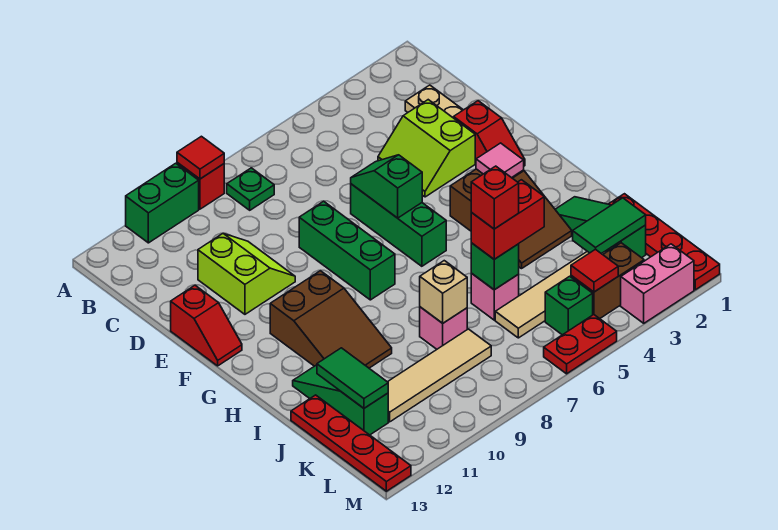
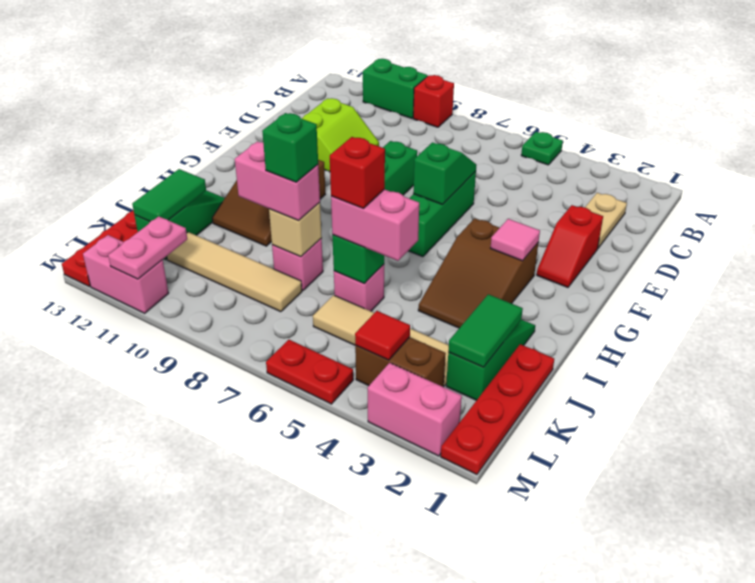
red 1x1 tile [177,136,224,179] -> none
green 1x1 plate [227,168,274,210] -> green 1x1 plate moved to [521,132,563,165]
lime 2x2 slope [378,100,475,197] -> none
red 1x2 slope [171,285,242,366] -> none
red 1x2 brick [471,180,544,259] -> pink 1x2 brick [331,189,419,261]
none -> pink 1x2 brick [235,141,320,220]
green 1x2 tile [573,198,646,254] -> green 1x2 tile turned to [448,294,523,367]
green 1x1 brick [545,276,593,335] -> green 1x1 brick moved to [262,113,318,182]
none -> pink 1x2 plate [108,216,187,279]
none -> pink 1x2 brick [83,235,169,313]

